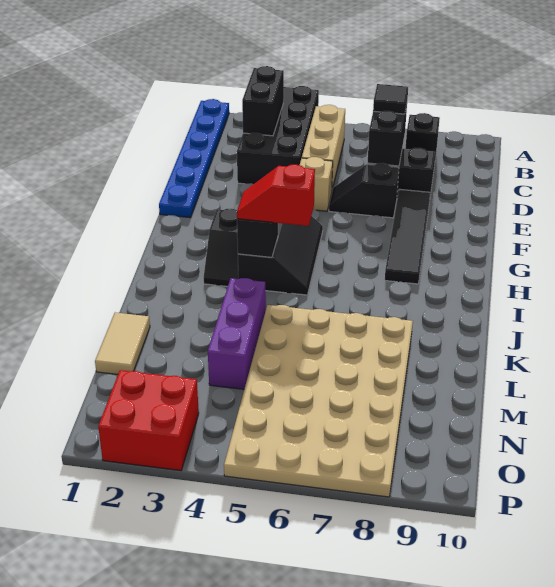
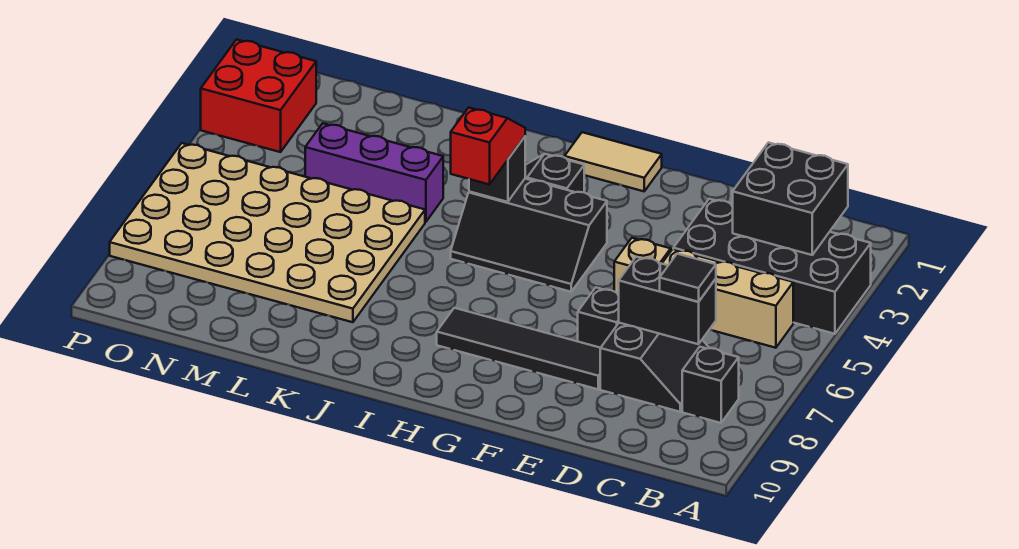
blue 1x6 plate [159,99,229,218] -> none
black 1x2 brick [242,66,284,136] -> black 2x2 brick [733,143,848,255]
tan 1x2 tile [95,313,150,374] -> tan 1x2 tile moved to [565,132,662,191]

